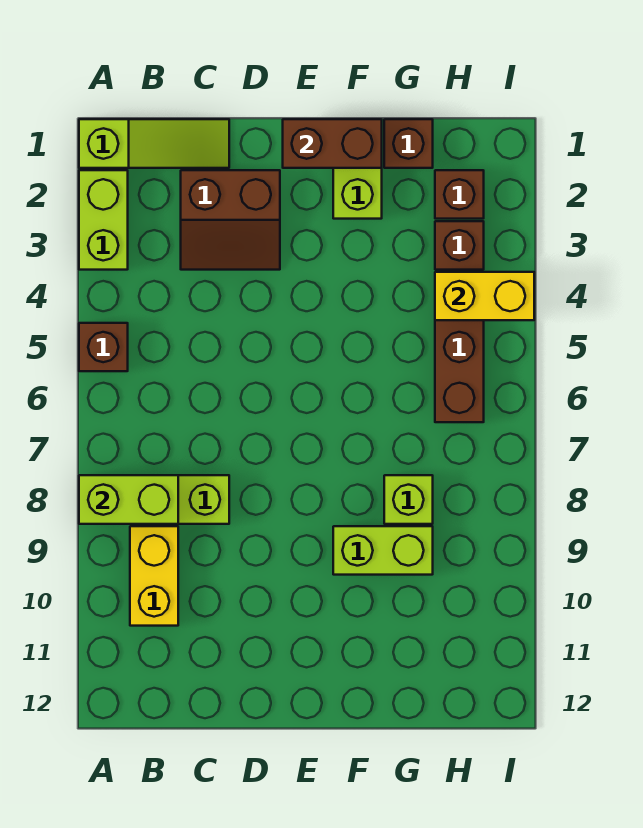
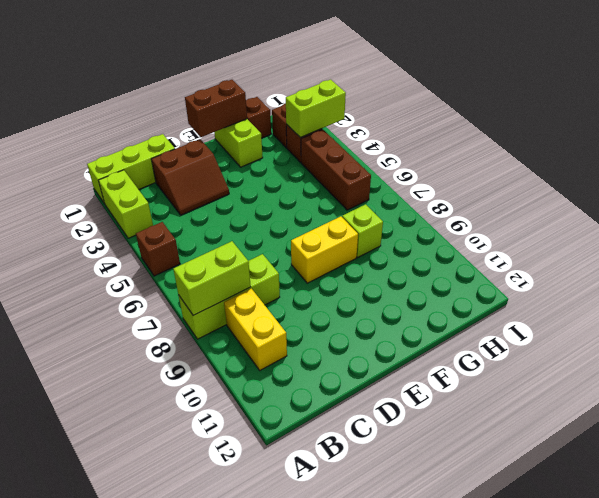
lime 1x3 slope [79,119,229,168] -> lime 1x3 brick [87,134,175,204]
lime 1x2 brick [333,526,433,575] -> lime 1x2 brick moved to [286,80,346,138]
yellow 1x2 brick [435,272,534,320] -> yellow 1x2 brick moved to [291,216,358,283]

